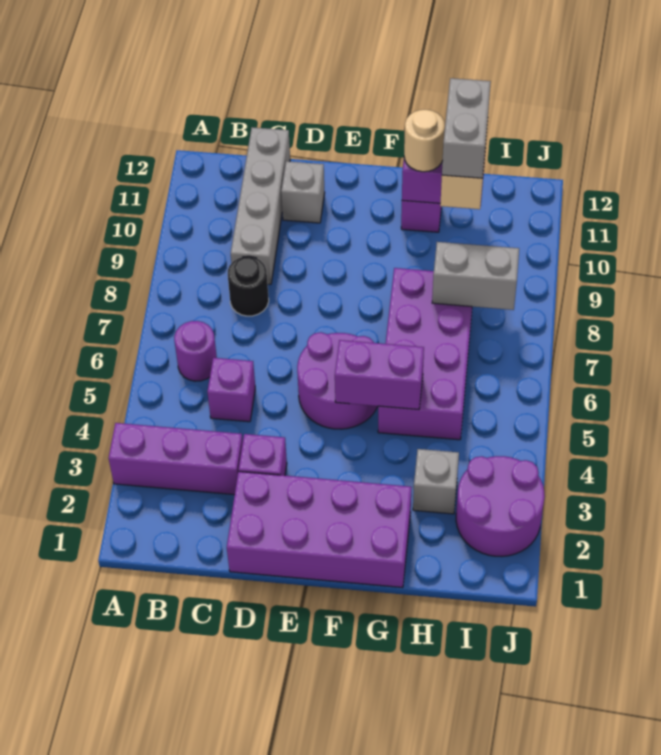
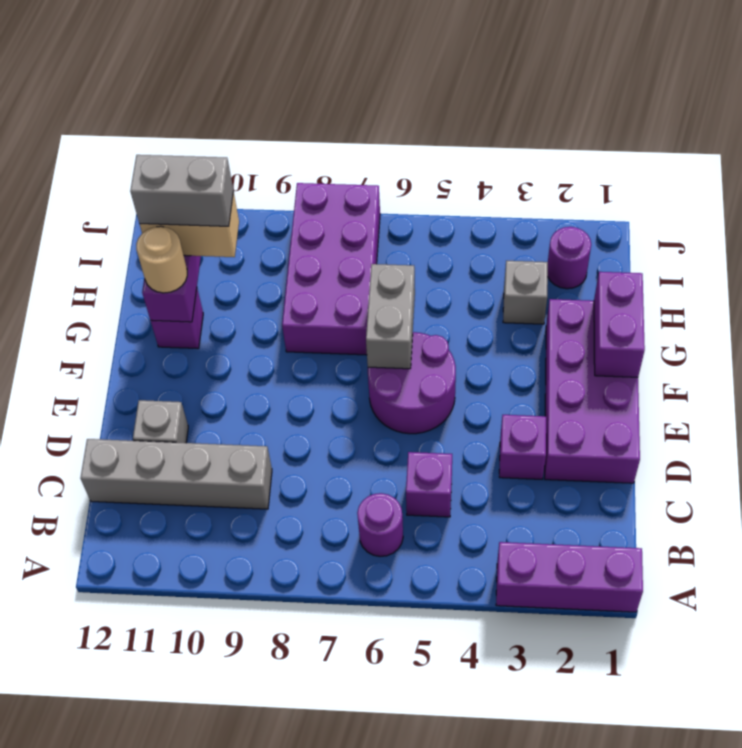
purple 1x3 brick [109,423,243,495] -> purple 1x3 brick turned to [496,542,643,612]
black 1x1 round brick [228,256,269,316] -> none
purple 1x2 brick [335,340,424,409] -> purple 1x2 brick moved to [594,272,645,377]
purple 2x4 brick [378,268,472,440] -> purple 2x4 brick turned to [282,183,380,355]
grey 1x2 brick [432,242,519,310] -> grey 1x2 brick moved to [366,264,415,369]
purple 2x2 round brick [456,456,545,556] -> purple 1x1 round brick [548,227,591,289]

